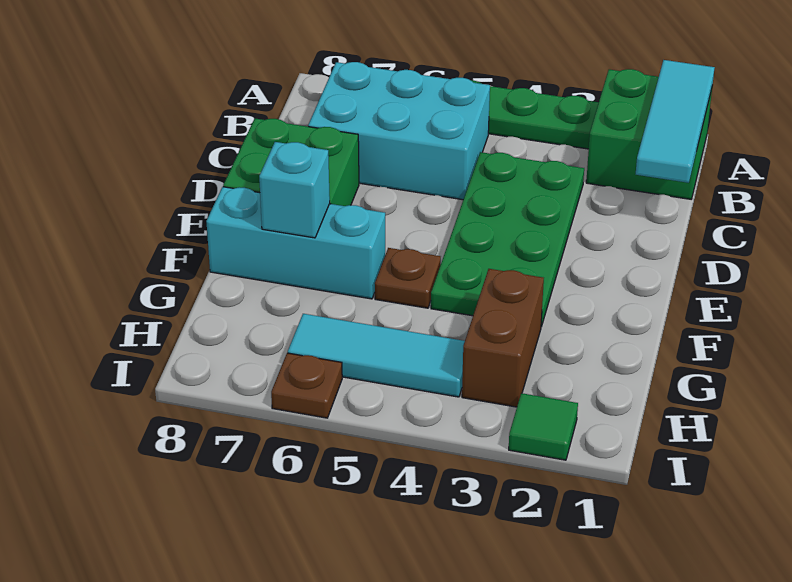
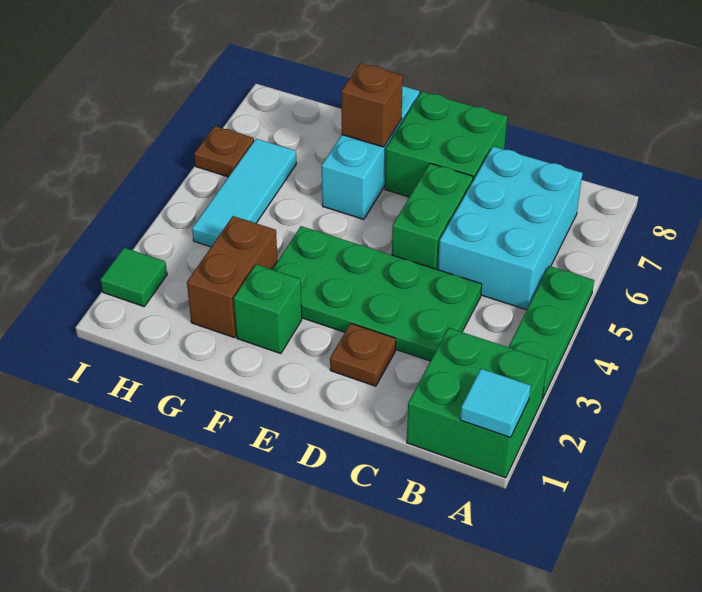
cyan 1x3 tile [636,60,715,183] -> cyan 1x1 tile [460,369,531,437]
none -> green 1x2 brick [392,163,473,270]
none -> green 1x1 brick [234,264,302,354]
brown 1x1 plate [375,248,441,308] -> brown 1x1 plate moved to [330,323,396,386]
cyan 1x1 brick [259,142,330,238] -> brown 1x1 brick [341,63,403,147]
brown 1x2 brick [462,269,544,407] -> brown 1x2 brick turned to [187,216,278,338]

